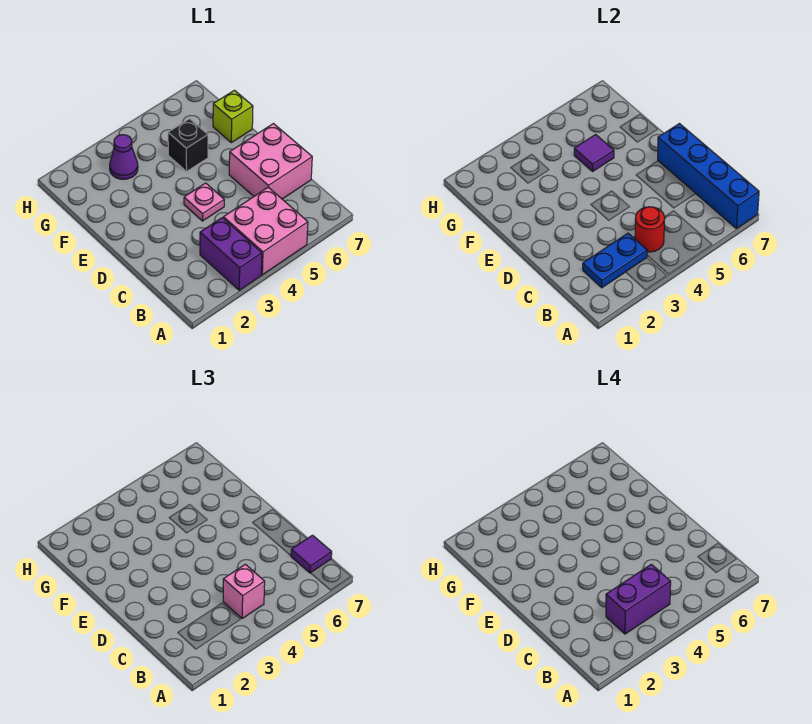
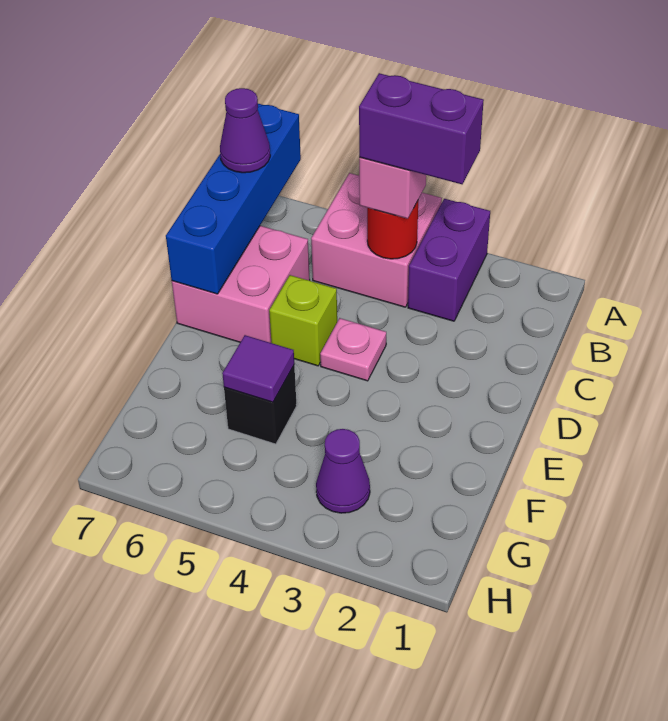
blue 1x2 plate [583,233,647,288] -> none
purple 1x1 tile [291,535,332,573] -> purple 1x1 cone [220,88,270,173]
lime 1x1 brick [213,90,253,143] -> lime 1x1 brick moved to [269,275,337,366]

